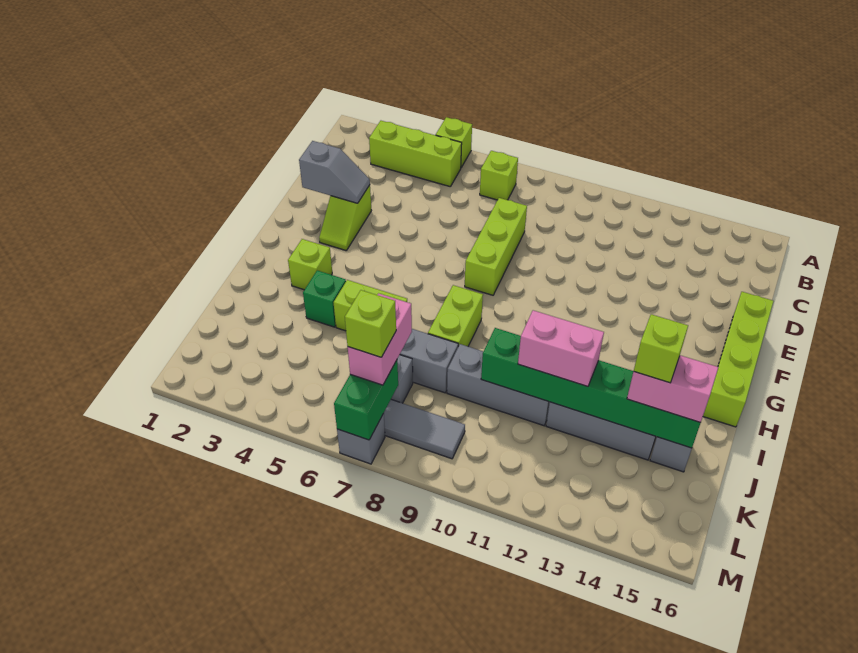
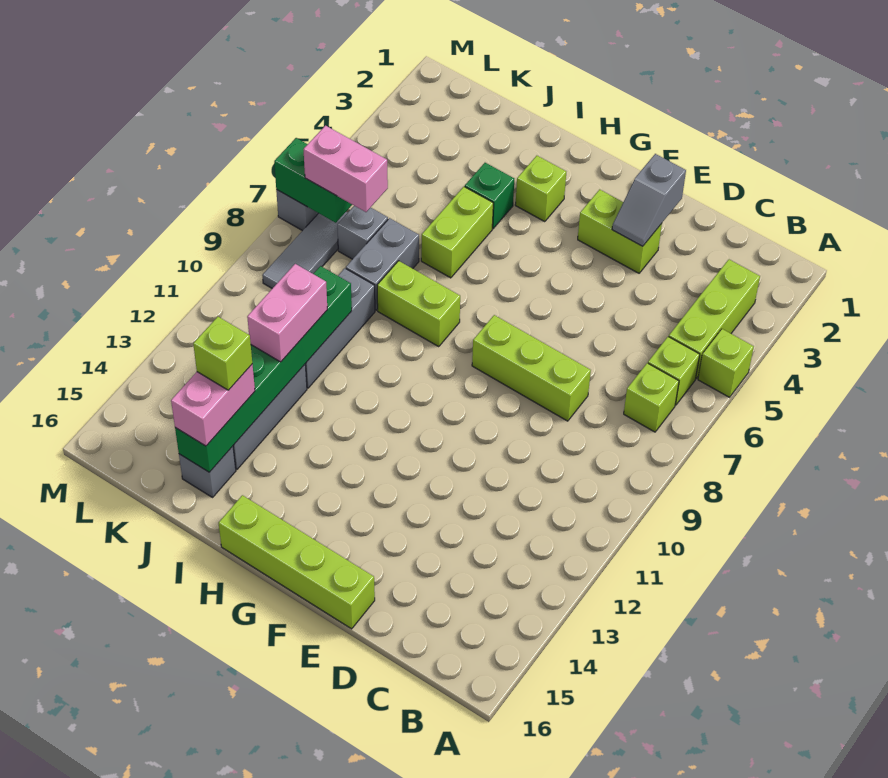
lime 1x2 slope [319,185,371,251] -> lime 1x2 brick [578,189,662,273]
lime 1x1 brick [345,290,396,357] -> lime 1x1 brick moved to [648,337,700,405]

